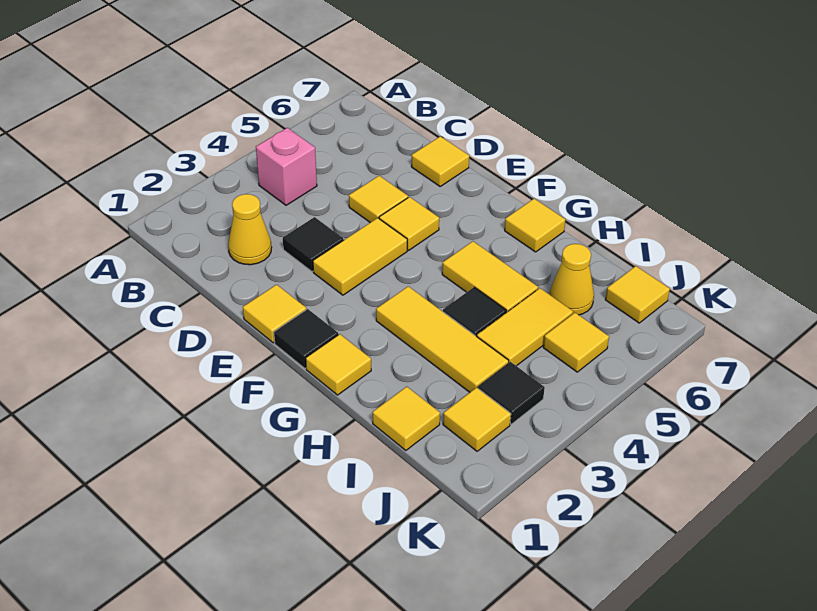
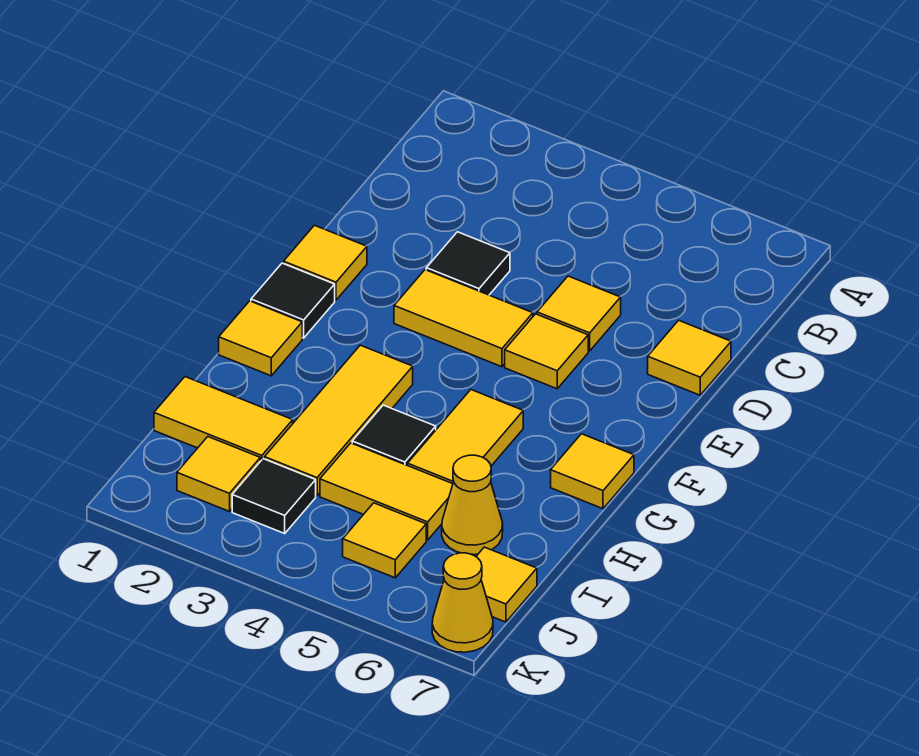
pink 1x1 brick [256,128,317,205] -> none
yellow 1x1 cone [228,194,272,265] -> yellow 1x1 cone moved to [432,553,493,652]
yellow 1x1 tile [373,387,440,450] -> yellow 1x2 tile [154,377,293,461]

